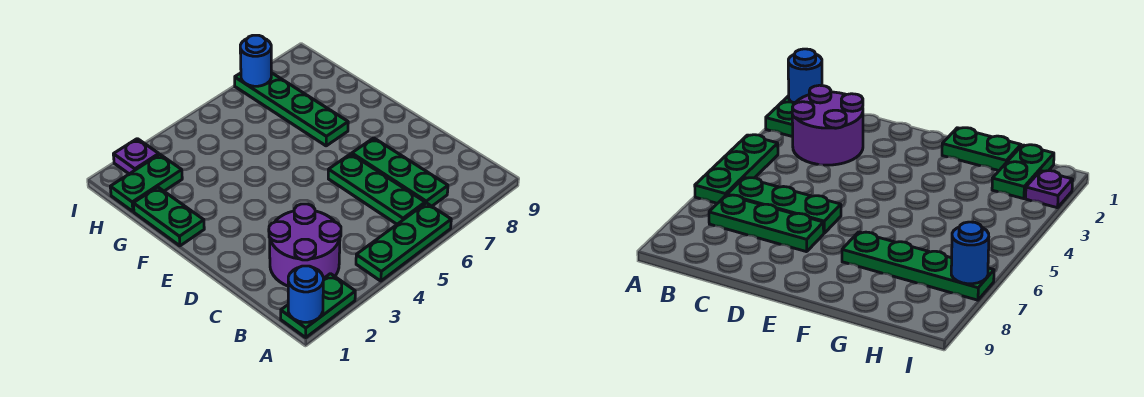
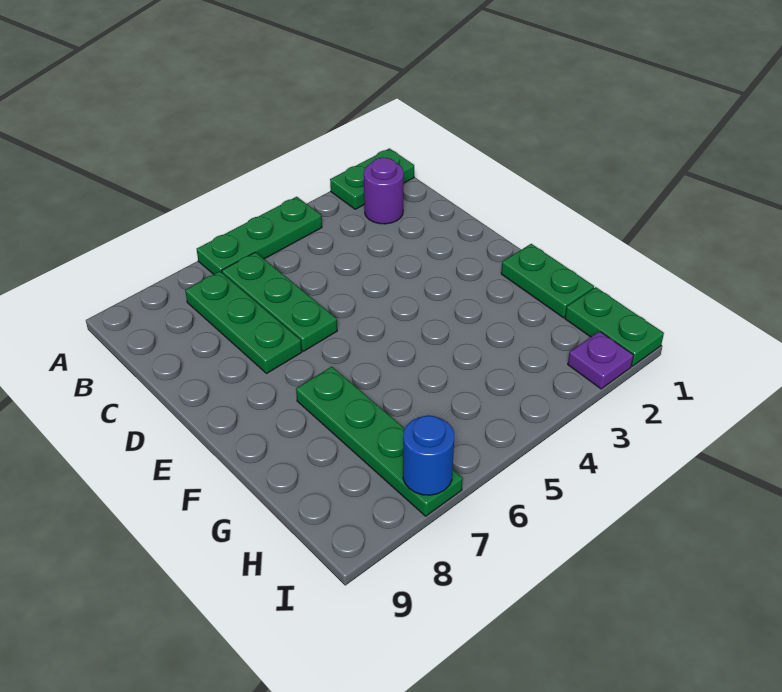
blue 1x1 round brick [288,266,323,322] -> none
purple 2x2 round brick [269,204,341,286] -> purple 1x1 round brick [364,158,404,224]
green 1x2 plate [110,155,182,211] -> green 1x2 plate turned to [565,287,664,366]

